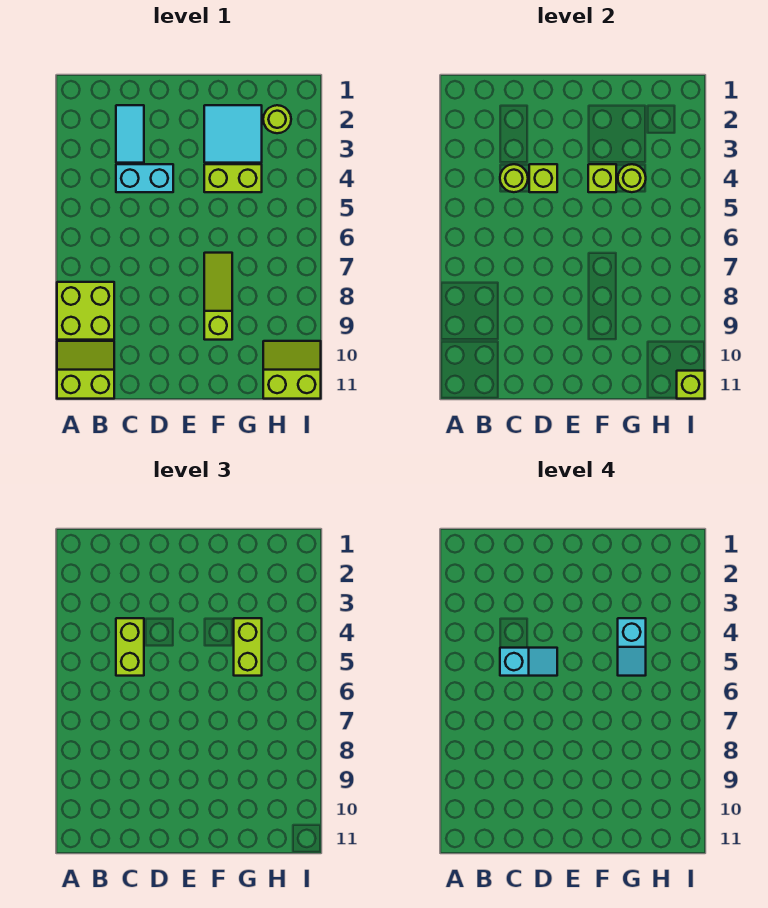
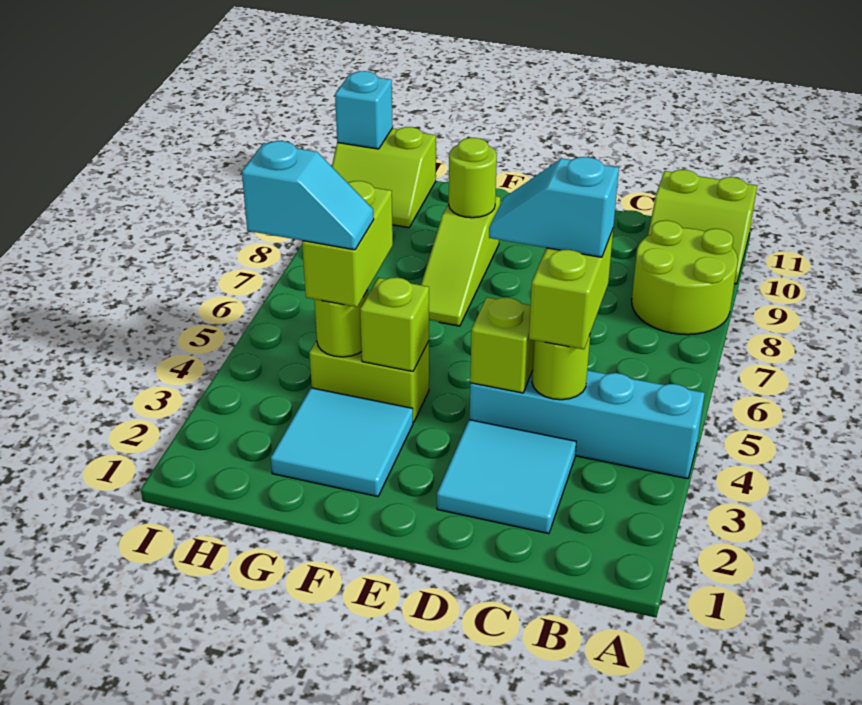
lime 2x2 brick [57,282,114,340] -> lime 2x2 round brick [632,220,738,335]
cyan 1x2 tile [116,105,144,163] -> cyan 2x2 tile [437,420,576,534]
cyan 1x2 brick [116,164,173,192] -> cyan 1x4 brick [470,370,705,479]
cyan 1x2 slope [618,618,646,676] -> cyan 1x2 slope turned to [242,141,374,250]
lime 1x1 round brick [263,105,291,133] -> lime 1x1 round brick moved to [449,138,497,218]
lime 1x1 brick [677,371,705,399] -> cyan 1x1 brick [335,71,393,149]

